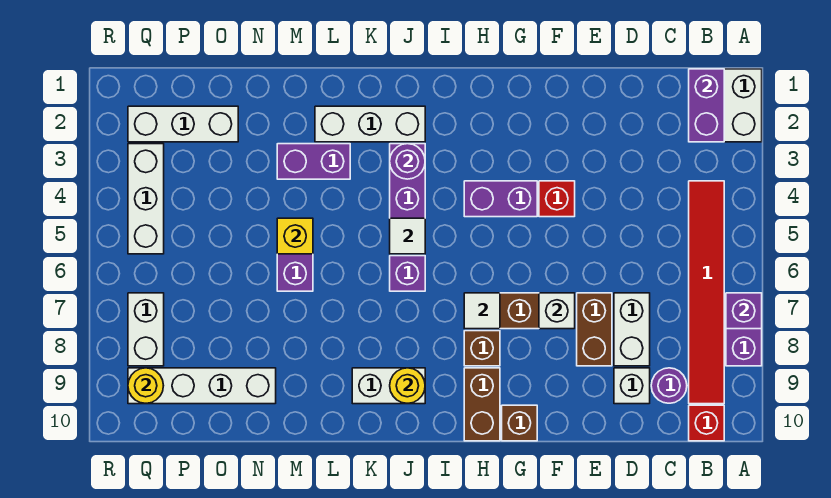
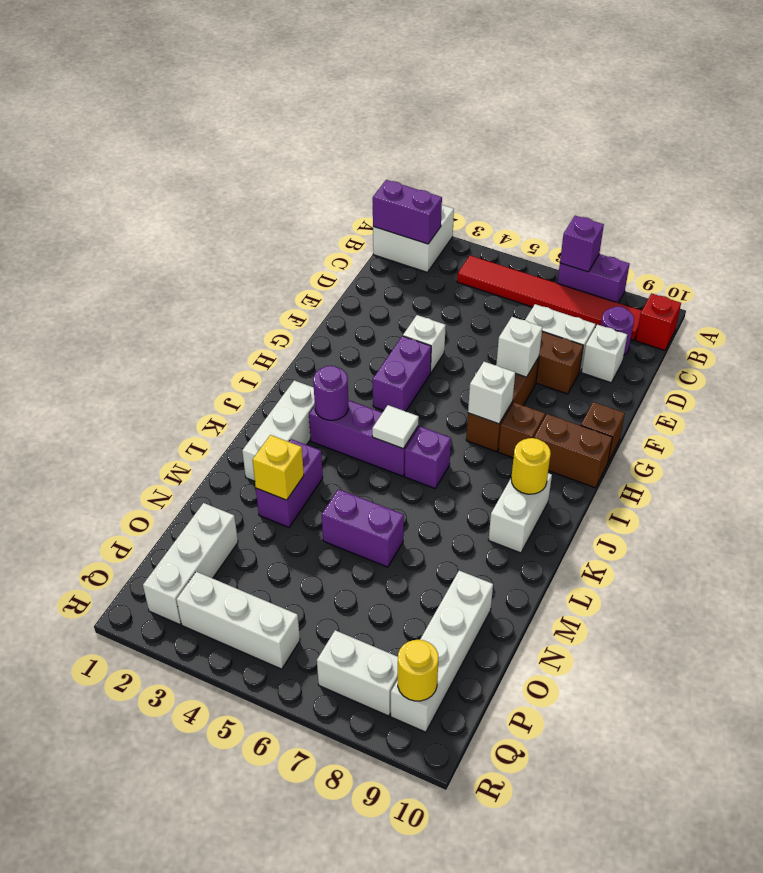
red 1x1 brick [539,181,575,217] -> white 1x1 brick [403,315,446,372]
white 1x1 tile [464,293,500,329] -> white 1x1 brick [468,362,515,424]
yellow 1x1 brick [277,218,313,254] -> yellow 1x1 brick moved to [253,435,304,500]

